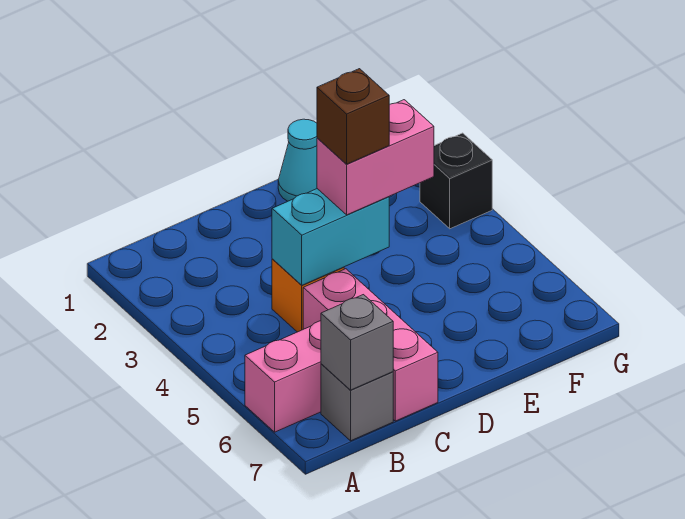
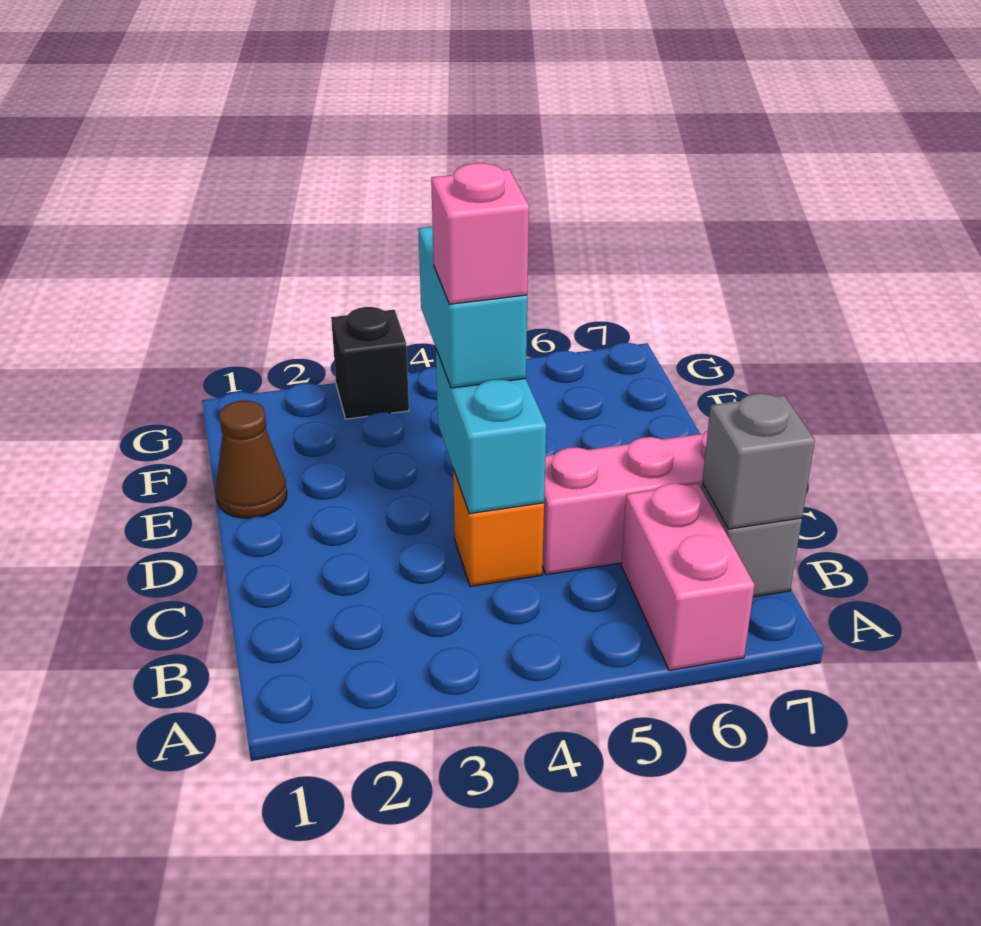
pink 1x2 brick [317,100,434,215] -> cyan 1x2 brick [418,227,527,388]
brown 1x1 brick [317,69,389,164] -> pink 1x1 brick [431,163,529,304]
cyan 1x1 cone [278,119,317,201] -> brown 1x1 cone [216,401,287,518]

